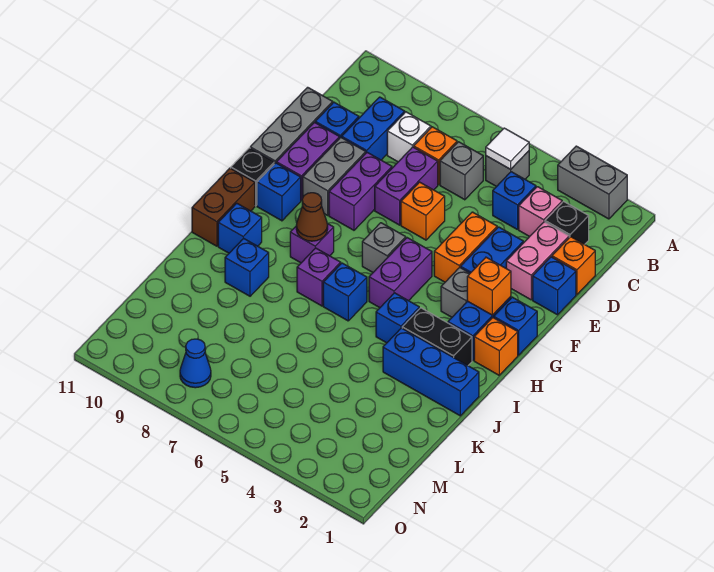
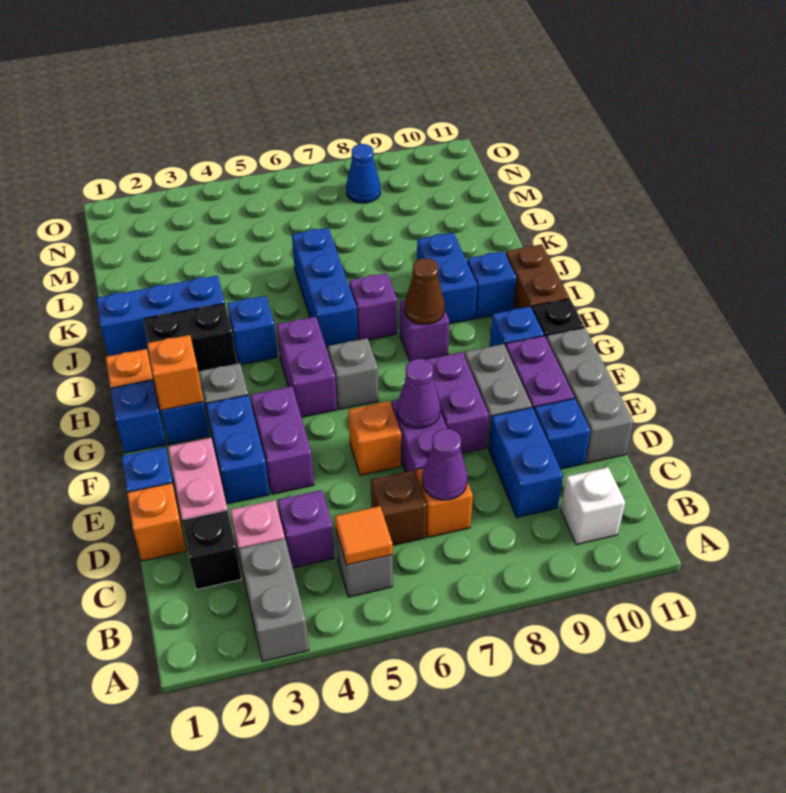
grey 1x2 brick [558,146,627,219] -> grey 1x2 brick turned to [239,539,309,661]
white 1x1 tile [486,128,529,169] -> orange 1x1 tile [335,506,393,565]
blue 1x1 brick [493,172,536,230] -> purple 1x1 brick [278,490,335,568]
grey 1x1 brick [440,142,483,200] -> brown 1x1 brick [371,470,427,545]
none -> purple 1x1 cone [422,429,467,500]
white 1x1 brick [387,112,431,162] -> white 1x1 brick moved to [561,467,625,545]
orange 1x2 brick [434,212,497,282] -> purple 1x2 brick [251,386,314,494]
none -> purple 1x1 cone [397,359,440,428]
blue 1x1 brick [323,263,367,321] -> blue 1x3 brick [292,228,358,348]
blue 1x1 brick [225,238,269,296] -> blue 1x2 brick [417,233,477,324]

